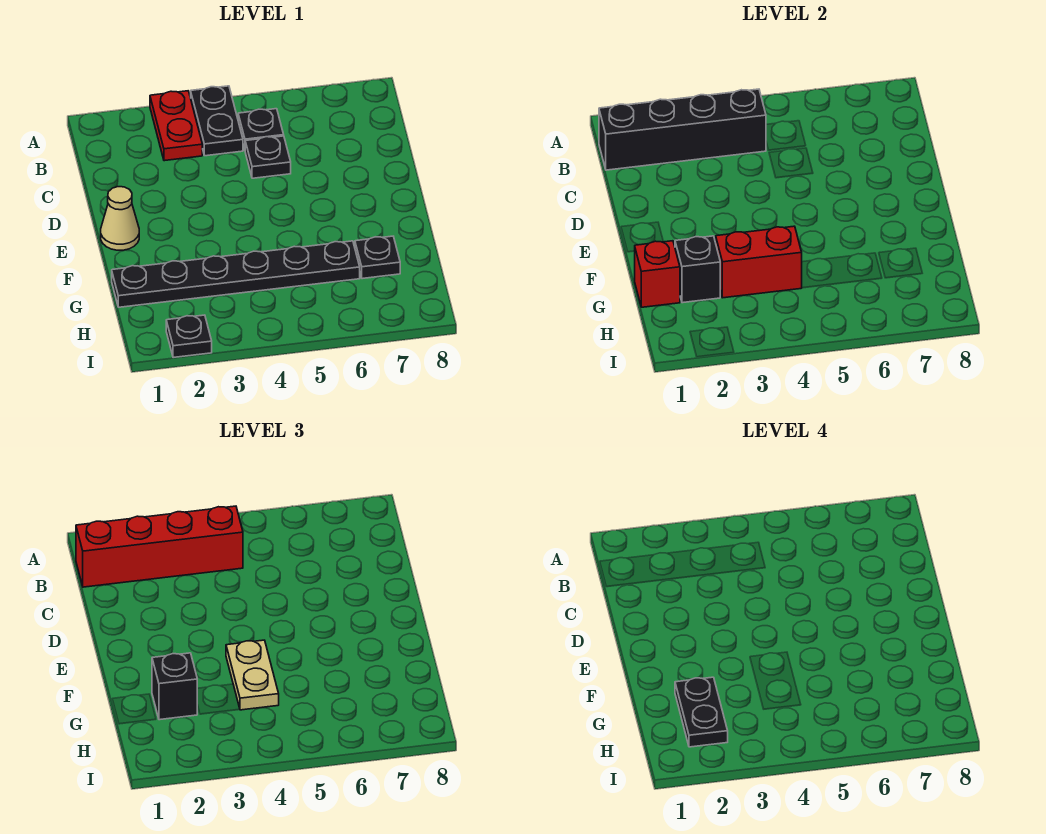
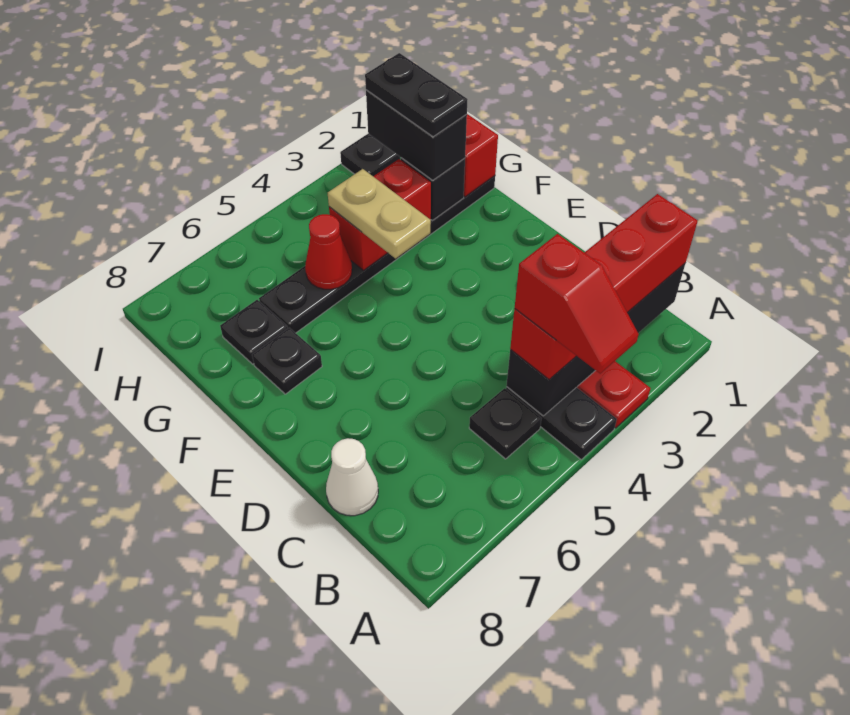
none -> red 1x2 slope [515,234,638,374]
black 1x1 plate [245,136,291,178] -> black 1x1 plate moved to [252,328,322,394]
none -> white 1x1 cone [326,438,378,516]
tan 1x1 cone [101,187,139,250] -> none
black 1x1 brick [152,653,197,720] -> black 1x2 brick [366,90,467,180]
none -> red 1x1 cone [305,214,352,289]

